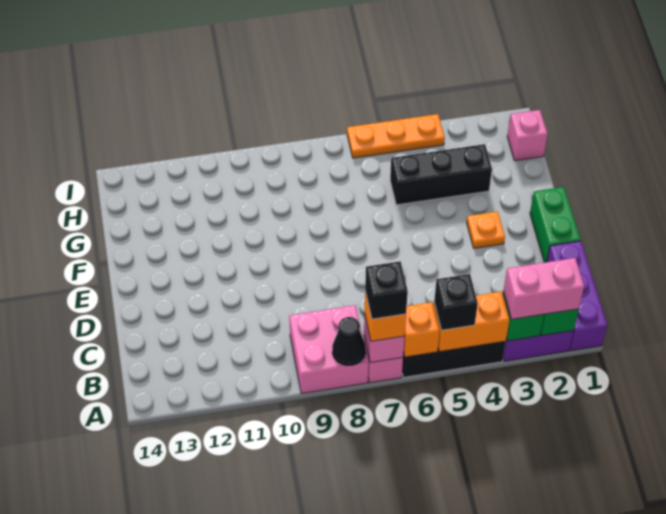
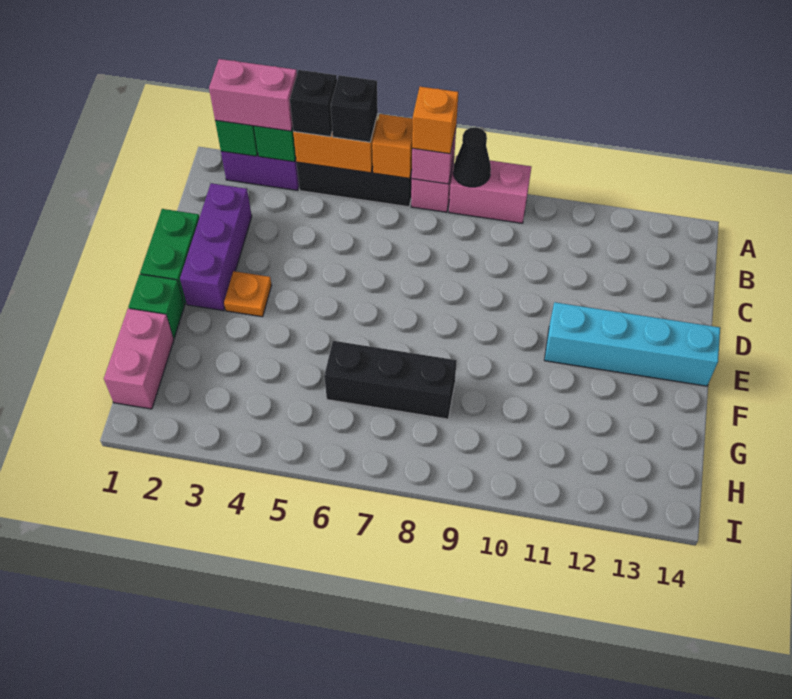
purple 1x3 brick [547,241,607,351] -> purple 1x3 brick moved to [180,183,252,311]
black 1x1 brick [365,261,408,319] -> black 1x1 brick moved to [290,70,337,137]
pink 2x2 brick [289,305,368,393] -> pink 1x2 brick [449,156,531,223]
none -> cyan 1x4 brick [544,302,720,386]
none -> green 1x1 brick [128,274,184,338]
black 1x3 brick [390,144,492,205] -> black 1x3 brick moved to [324,341,457,419]
pink 1x1 brick [507,110,548,161] -> pink 1x2 brick [104,309,174,409]
orange 1x3 plate [347,114,445,158] -> none

